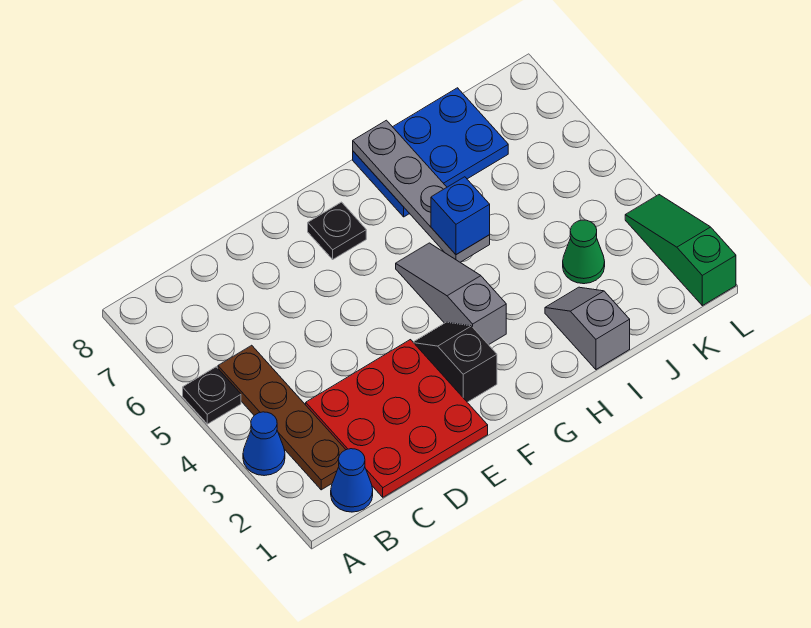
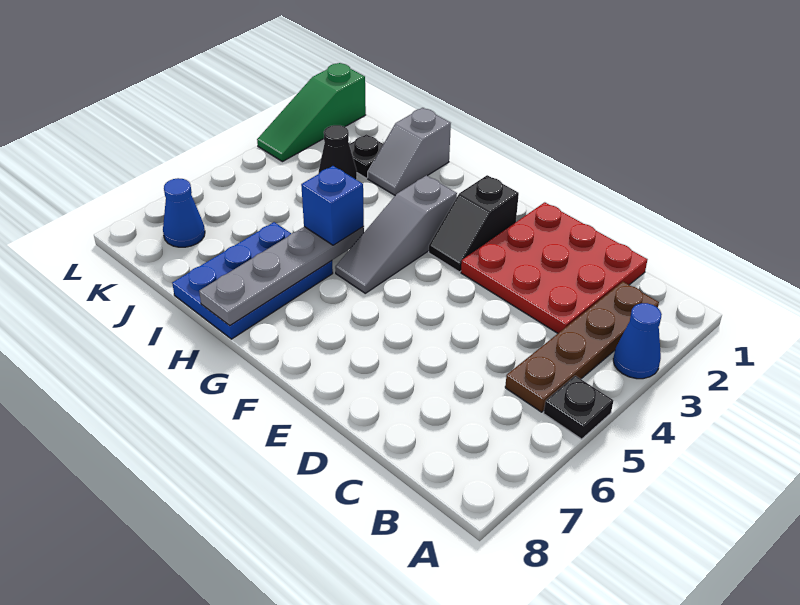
blue 1x1 cone [331,449,373,512] -> blue 1x1 cone moved to [163,178,205,247]
black 1x1 plate [308,202,366,259] -> black 1x1 plate moved to [349,134,383,178]
blue 2x3 plate [353,88,508,217] -> blue 2x3 plate turned to [172,222,333,339]
green 1x1 cone [563,220,605,284] -> black 1x1 cone [319,125,357,180]

